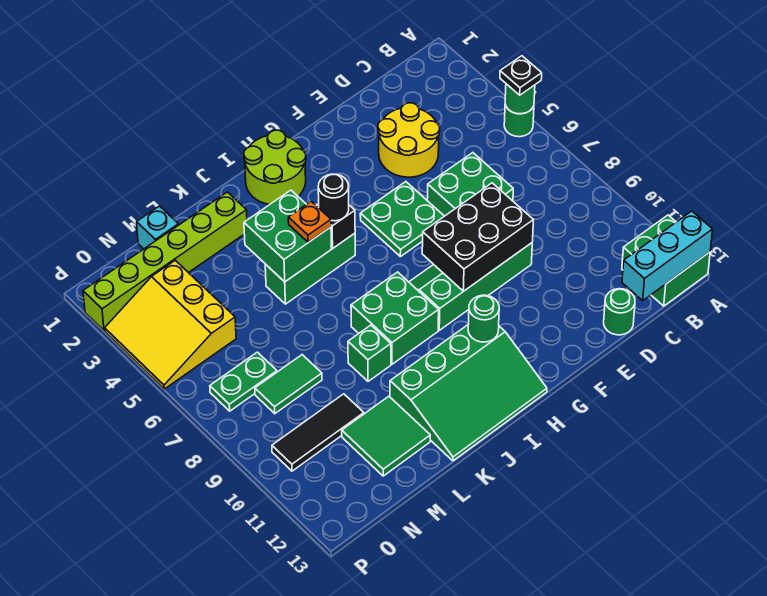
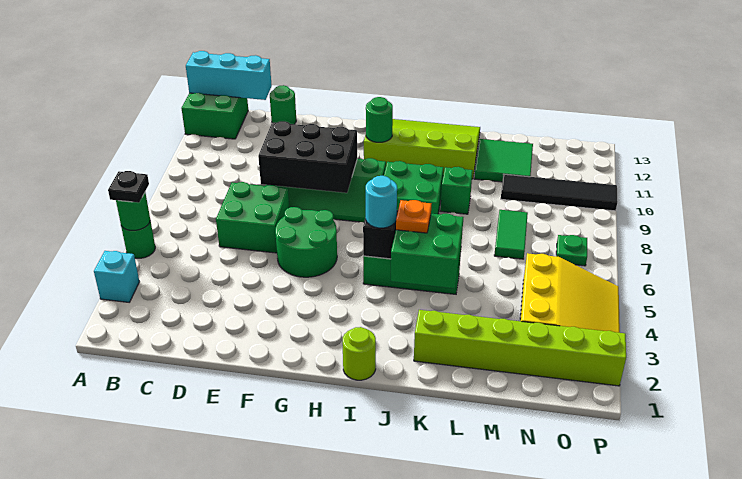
yellow 2x2 round brick [378,103,440,177] -> none
green 2x2 plate [360,182,444,257] -> green 2x2 round brick [275,207,337,277]
lime 2x2 round brick [244,130,306,205] -> lime 1x1 round brick [343,327,376,380]
green 3x4 slope [390,325,547,461] -> lime 3x4 slope [364,119,480,179]
black 1x1 round brick [318,174,349,221] -> cyan 1x1 round brick [366,176,397,228]
cyan 1x1 brick [137,206,179,249] -> cyan 1x1 brick moved to [94,251,139,302]
green 1x2 tile [255,355,322,414] -> green 1x2 tile turned to [494,210,528,259]
black 1x3 tile [272,394,364,471] -> black 1x4 tile [501,174,618,211]
green 1x2 plate [210,352,277,411] -> green 1x1 plate [556,235,587,266]

